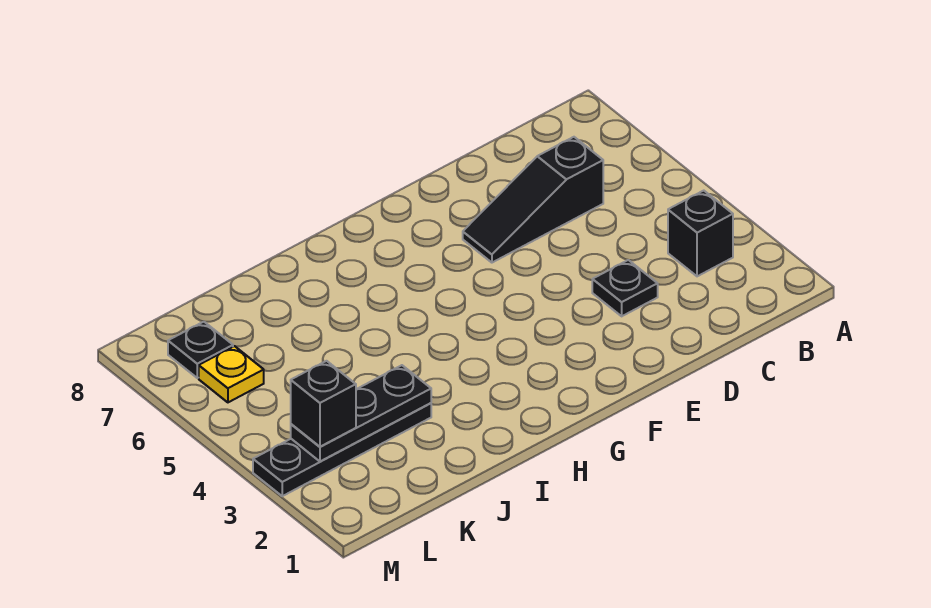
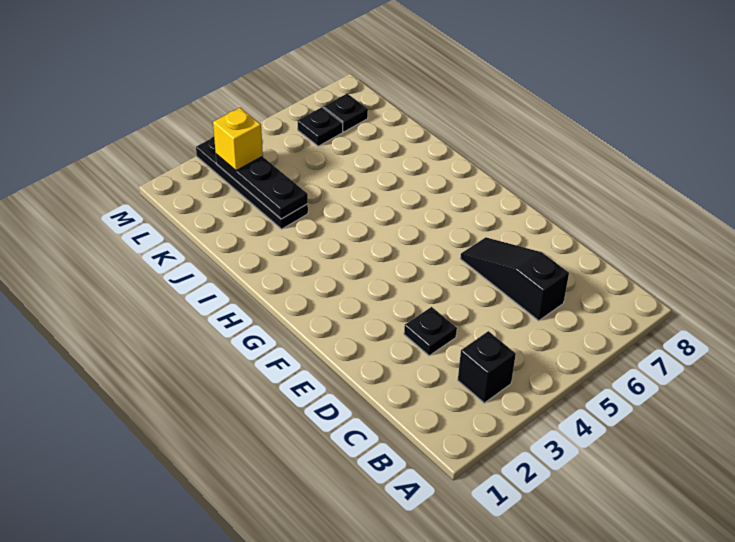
black 1x1 brick [291,361,356,447] -> yellow 1x1 brick [213,108,263,171]
yellow 1x1 plate [199,346,264,402] -> black 1x1 plate [298,107,343,146]

